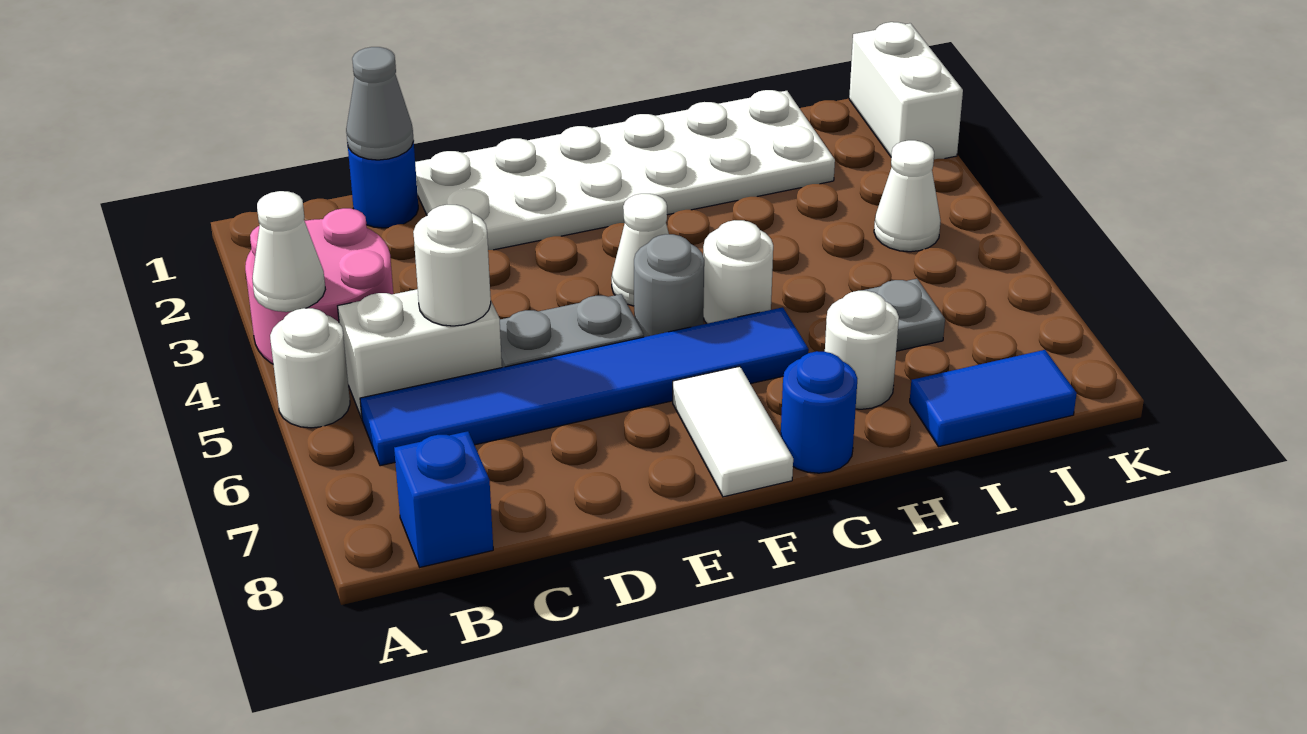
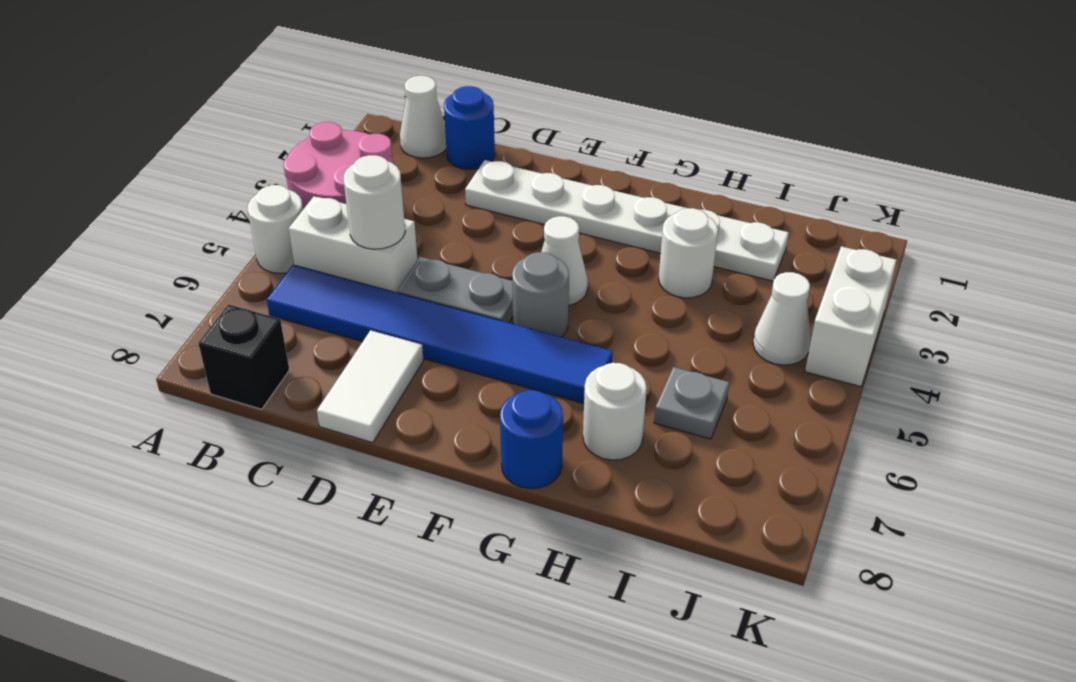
white 1x1 cone [252,191,325,312] -> white 1x1 cone moved to [400,76,446,158]
blue 1x1 brick [394,431,493,567] -> black 1x1 brick [198,305,289,409]
grey 1x1 cone [346,47,414,160] -> none
white 2x6 plate [415,90,835,250] -> white 1x6 plate [465,160,789,281]
white 1x2 tile [673,366,793,497] -> white 1x2 tile moved to [317,330,423,443]
white 1x1 round brick [703,220,773,324] -> white 1x1 round brick moved to [659,208,718,298]
blue 1x2 tile [910,350,1077,447] -> none
white 1x2 brick [849,22,963,159] -> white 1x2 brick moved to [805,246,897,387]

